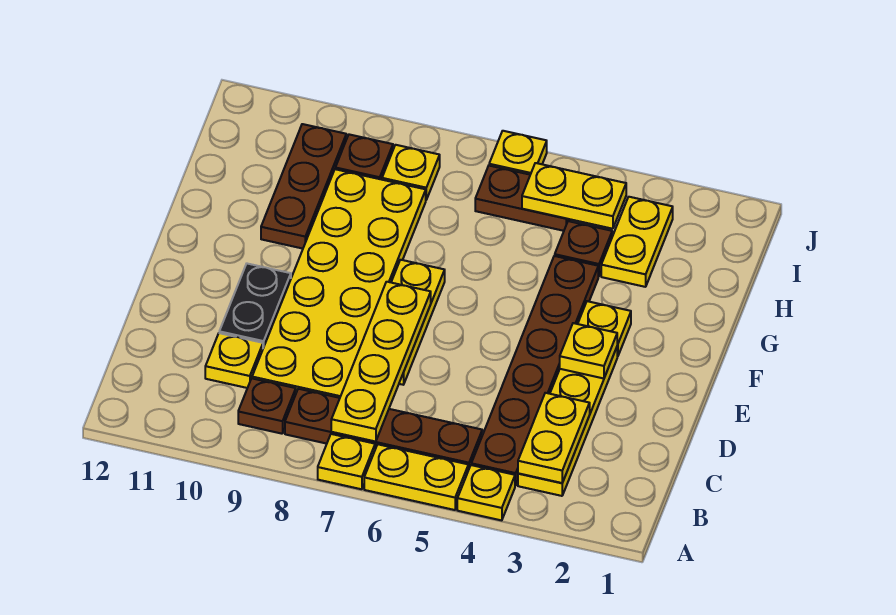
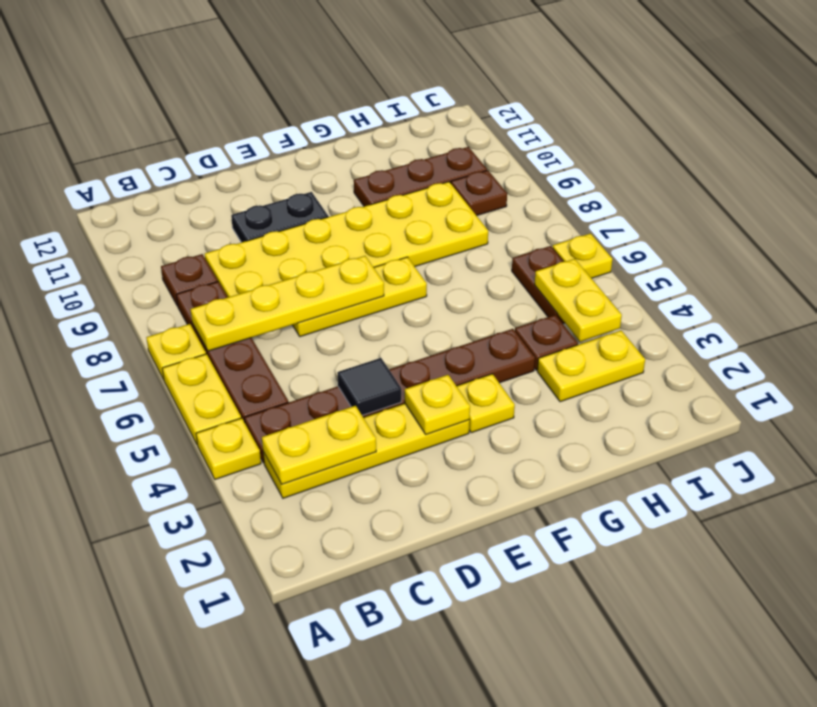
yellow 1x1 plate [205,333,263,388] -> none
none -> black 1x1 tile [337,358,401,415]
yellow 1x1 plate [382,145,440,200] -> none

